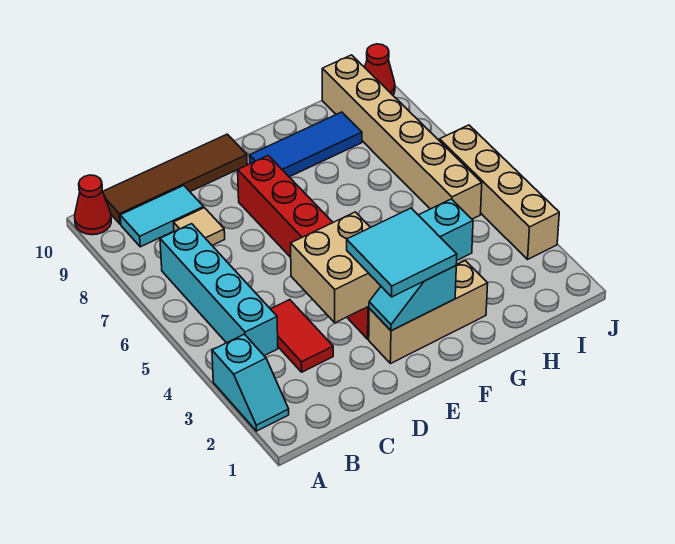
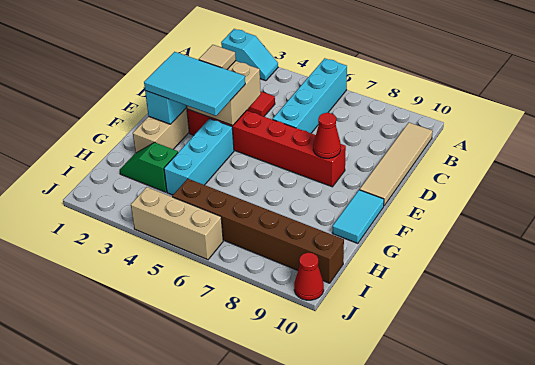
cyan 1x2 slope [212,334,289,431] -> cyan 1x2 slope turned to [221,29,278,81]
red 1x1 cone [75,175,111,235] -> red 1x1 cone moved to [313,113,341,158]
cyan 1x4 brick [160,224,278,356] -> cyan 1x4 brick turned to [273,58,347,133]
cyan 1x2 tile [120,186,204,247] -> cyan 1x2 tile moved to [332,190,384,244]
brown 1x4 tile [103,134,247,224] -> tan 1x4 tile [360,123,433,206]
tan 1x1 tile [174,208,225,245] -> tan 1x1 tile moved to [199,45,236,69]
cyan 2x2 tile [347,208,457,297] -> cyan 2x3 tile [144,52,245,116]
blue 1x3 tile [249,112,362,177] -> none
none -> green 1x2 slope [120,143,178,192]
tan 1x6 brick [322,55,482,219] -> brown 1x6 brick [172,179,344,283]
tan 1x4 brick [439,125,559,259] -> tan 1x3 brick [131,187,223,260]

